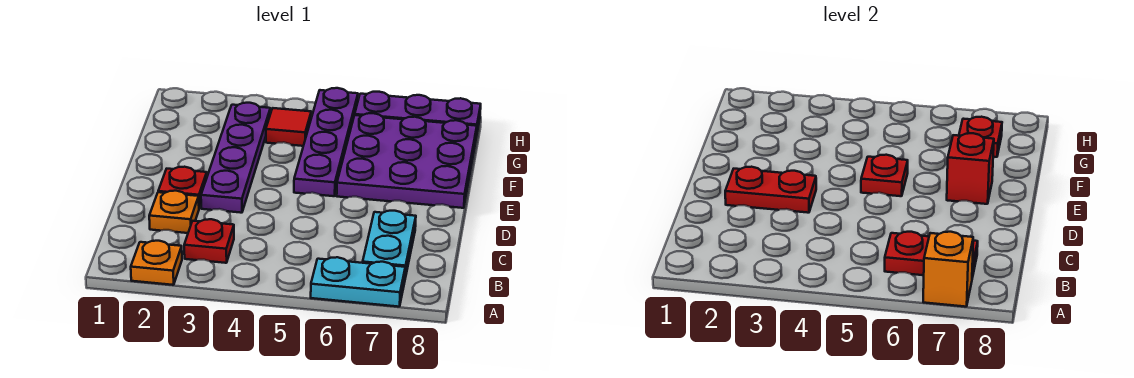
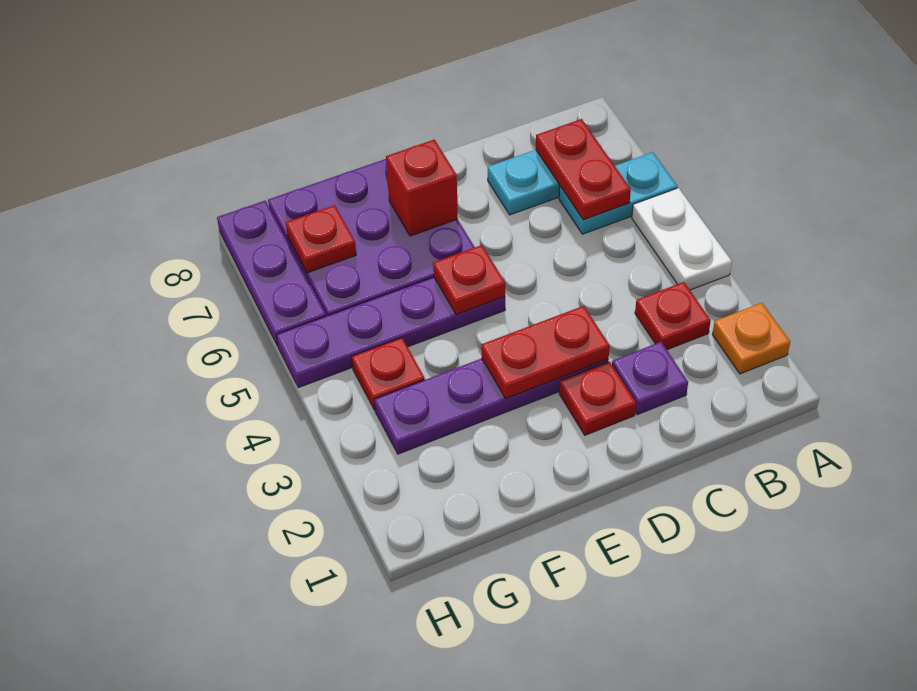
none -> white 1x2 plate [632,188,732,290]
cyan 1x2 plate [311,257,405,307] -> cyan 1x2 plate turned to [559,152,678,234]
orange 1x1 brick [923,232,973,307] -> none
orange 1x1 plate [149,191,199,233] -> purple 1x1 plate [612,342,688,415]
red 1x2 plate [725,167,816,213] -> red 1x2 plate turned to [481,306,610,398]
red 1x1 tile [266,108,311,146] -> red 1x1 plate [352,338,425,410]

